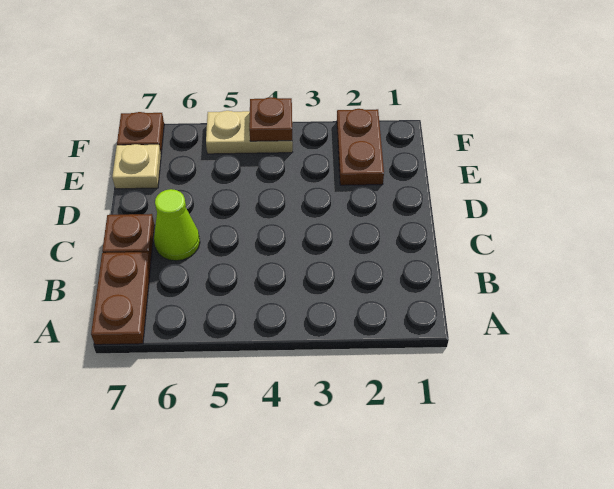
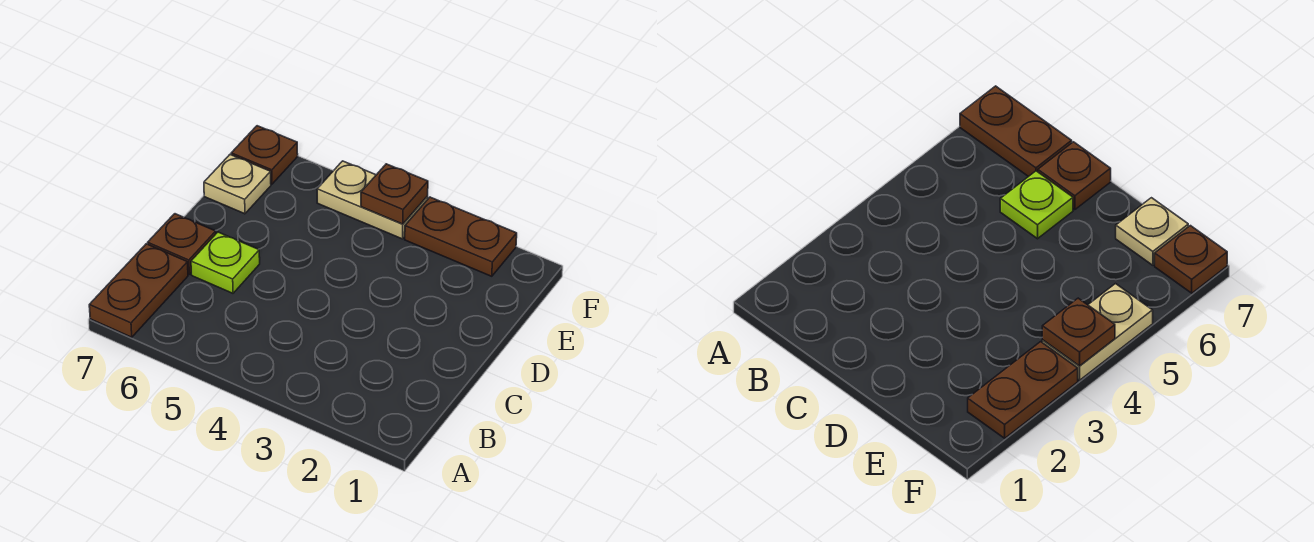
lime 1x1 cone [154,189,200,261] -> lime 1x1 plate [191,232,260,293]
brown 1x2 plate [337,109,384,185] -> brown 1x2 plate turned to [405,197,517,276]

